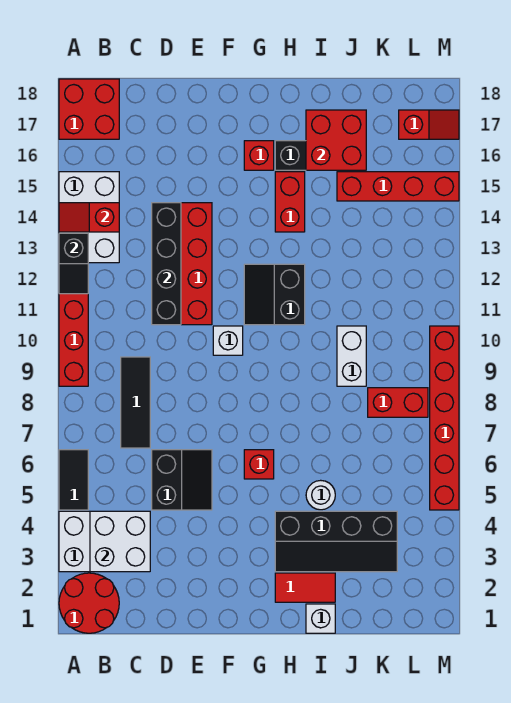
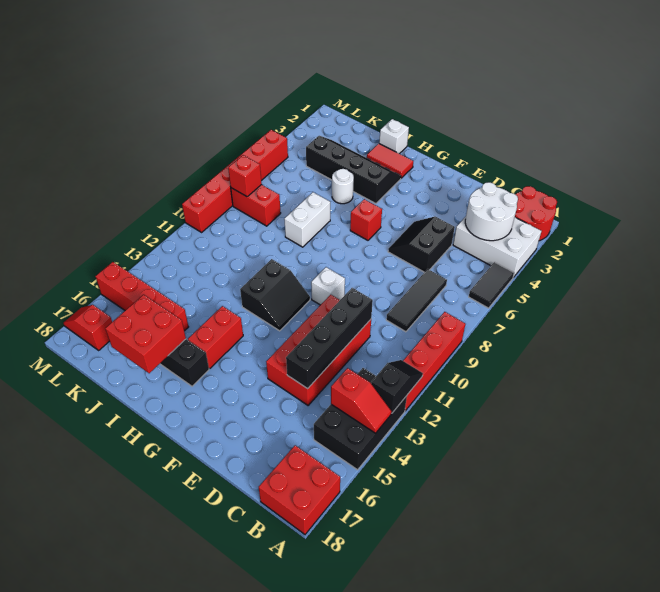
white 2x3 brick [59,172,119,263] -> black 2x3 brick [314,368,407,470]
white 2x2 brick [90,511,150,572] -> white 2x2 round brick [465,182,518,241]
red 1x1 brick [244,141,274,170] -> red 1x1 brick moved to [228,155,262,197]
white 1x2 brick [337,326,366,386] -> white 1x2 brick moved to [284,192,330,247]

